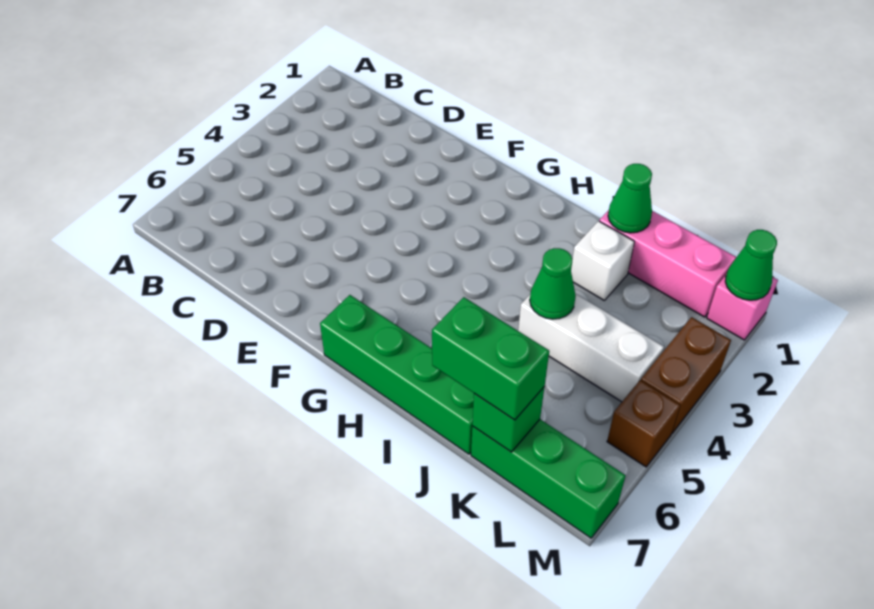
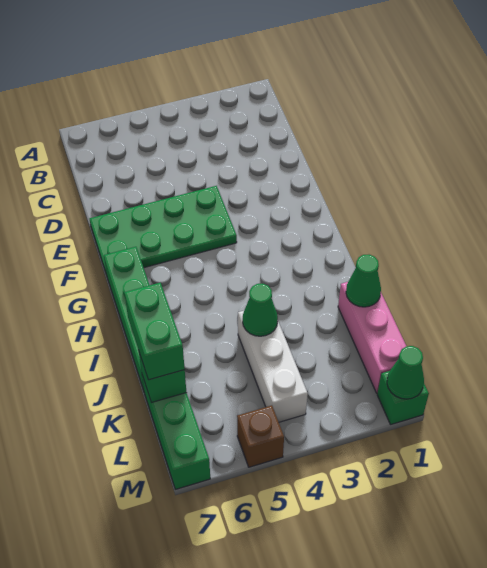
none -> green 2x4 plate [90,186,237,275]
white 1x1 brick [571,221,634,301] -> none
pink 1x1 brick [707,275,778,340] -> green 1x1 brick [377,371,429,424]
brown 1x2 brick [641,317,731,433] -> none

